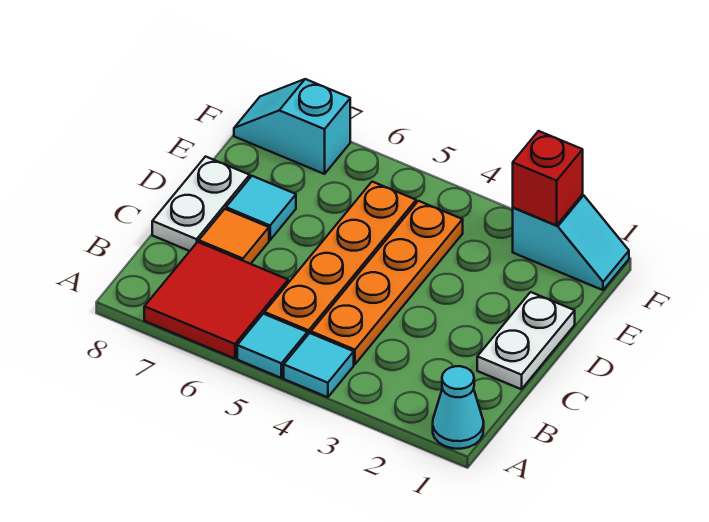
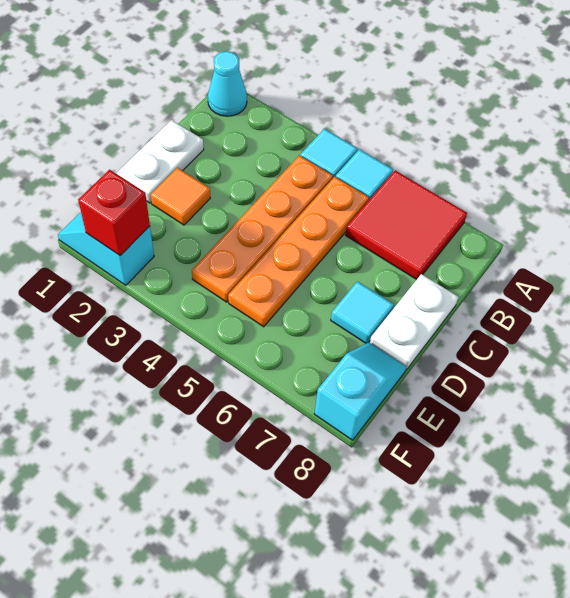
orange 1x1 tile [199,209,269,264] -> orange 1x1 tile moved to [151,168,210,225]
cyan 1x2 slope [234,79,350,174] -> cyan 1x2 slope turned to [314,342,407,440]

